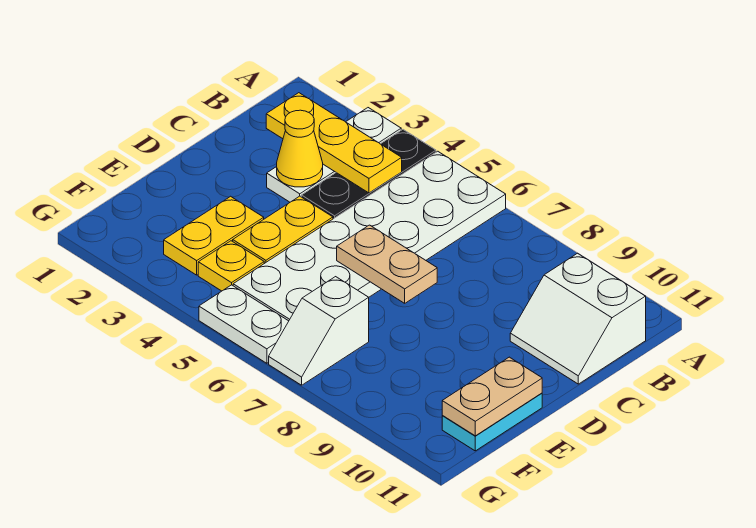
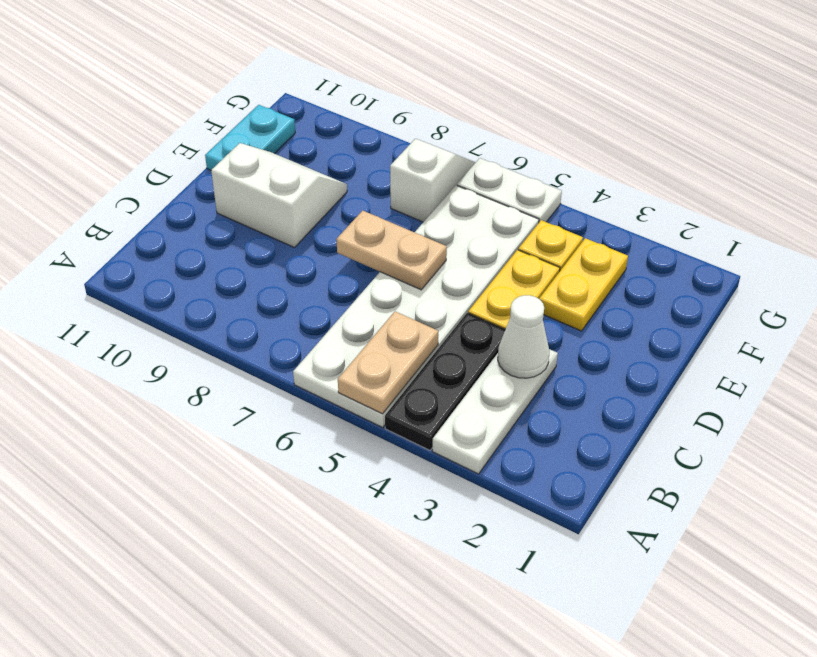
yellow 1x3 plate [266,93,402,193] -> none
white 2x2 slope [510,253,646,384] -> white 2x2 slope moved to [211,143,347,248]
yellow 1x1 cone [277,110,323,187] -> white 1x1 cone [498,295,549,378]
tan 1x2 plate [442,357,542,436] -> tan 1x2 plate moved to [338,311,438,414]

